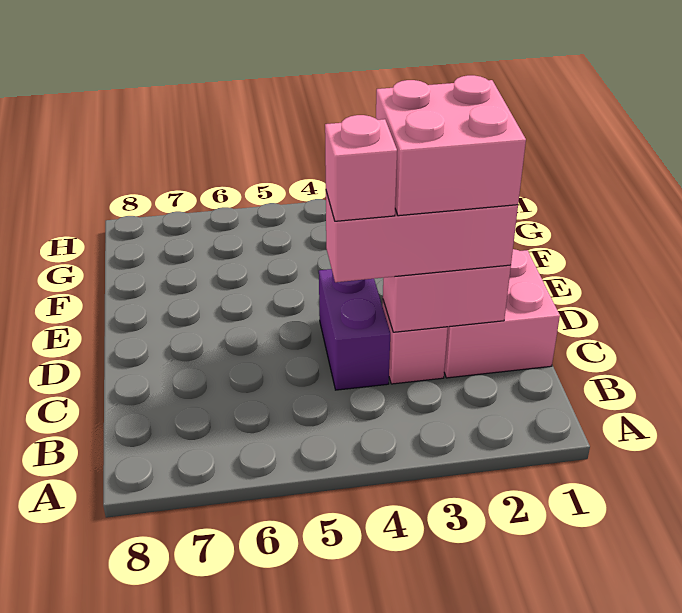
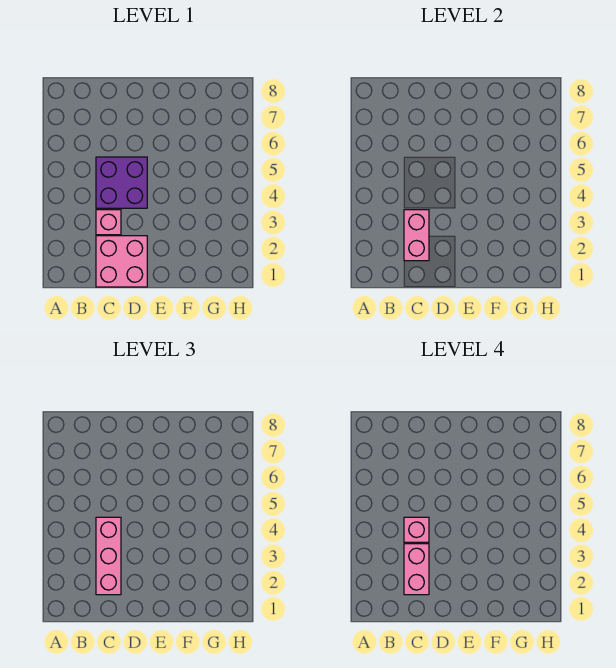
pink 2x2 brick [376,75,526,216] -> pink 1x2 brick [404,544,429,595]
purple 1x2 brick [319,269,390,390] -> purple 2x2 brick [96,157,147,208]

